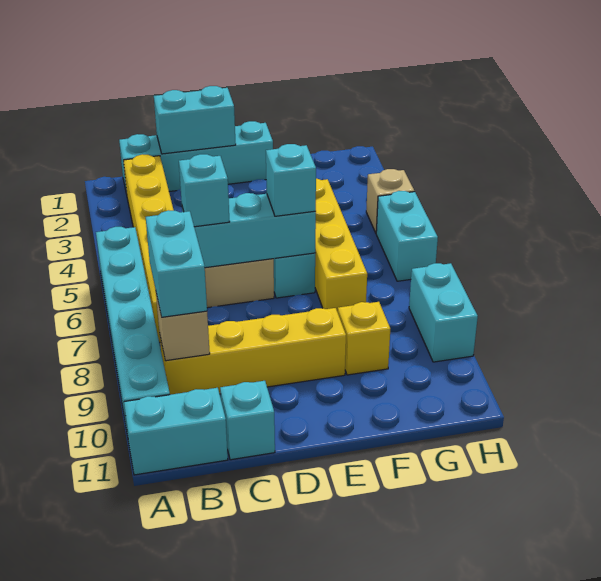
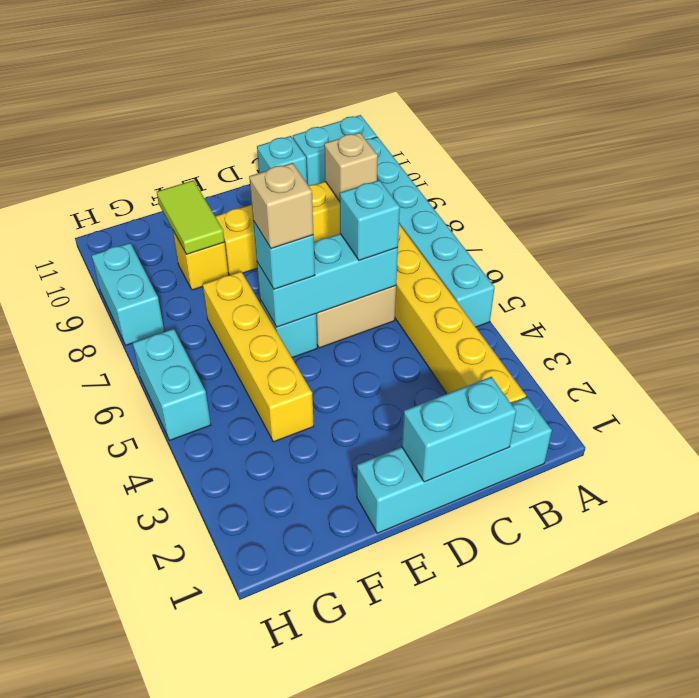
cyan 1x2 brick [146,210,207,317] -> none
none -> lime 1x2 tile [157,180,224,254]
tan 1x1 brick [366,169,414,233] -> tan 1x1 brick moved to [249,163,313,249]

